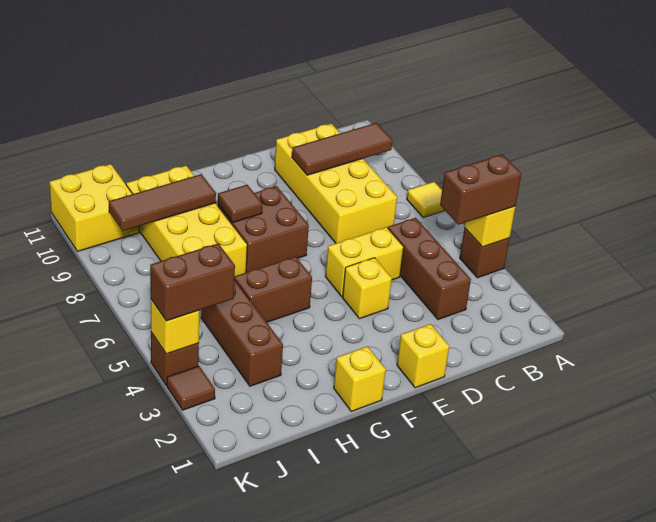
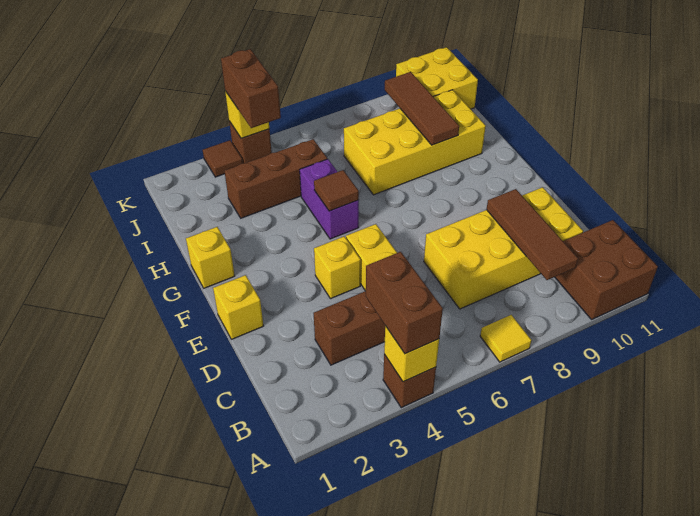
brown 2x2 brick [218,186,309,272] -> brown 2x2 brick moved to [555,220,658,319]
brown 1x2 brick [234,256,312,322] -> purple 1x2 brick [300,159,359,239]
brown 1x1 tile [218,185,263,223] -> brown 1x1 tile moved to [314,170,359,211]

